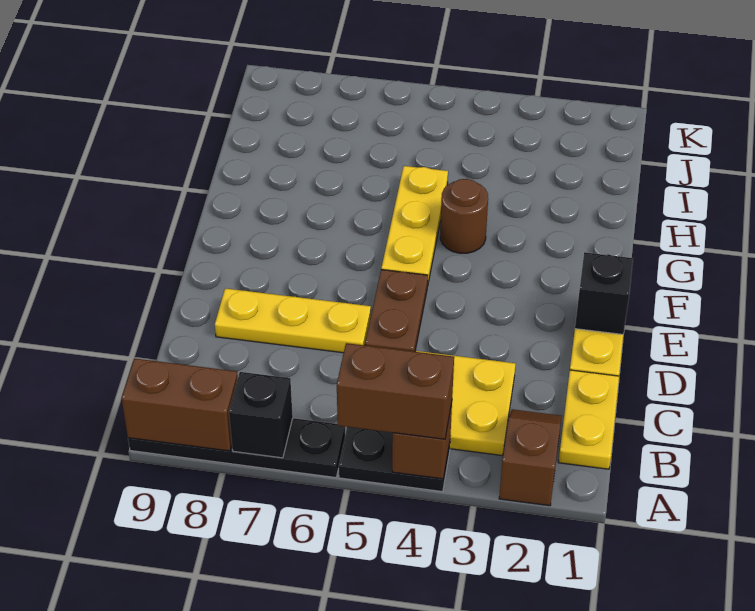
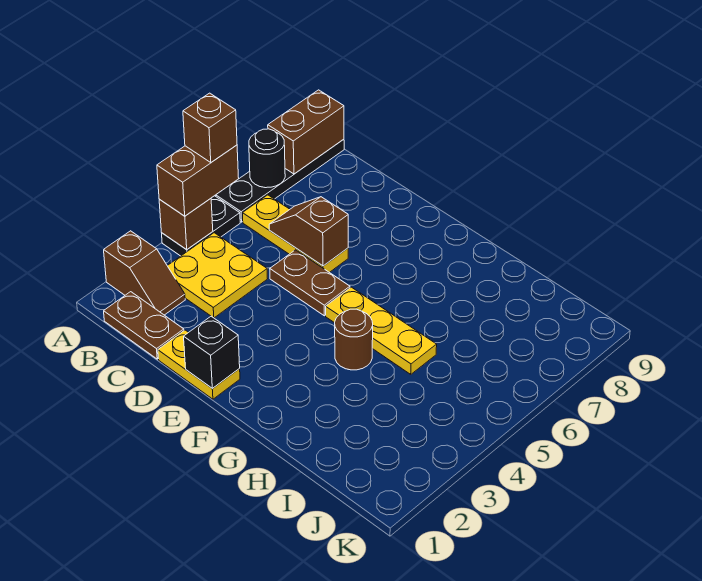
none -> brown 1x1 brick [183,93,237,162]
black 1x1 brick [229,372,293,458] -> black 1x1 round brick [249,129,285,188]
yellow 1x2 plate [559,370,619,469] -> brown 1x2 plate [104,292,184,359]
none -> brown 1x2 slope [269,197,348,266]
yellow 1x3 plate [215,288,371,353] -> yellow 1x3 plate turned to [243,195,348,273]

